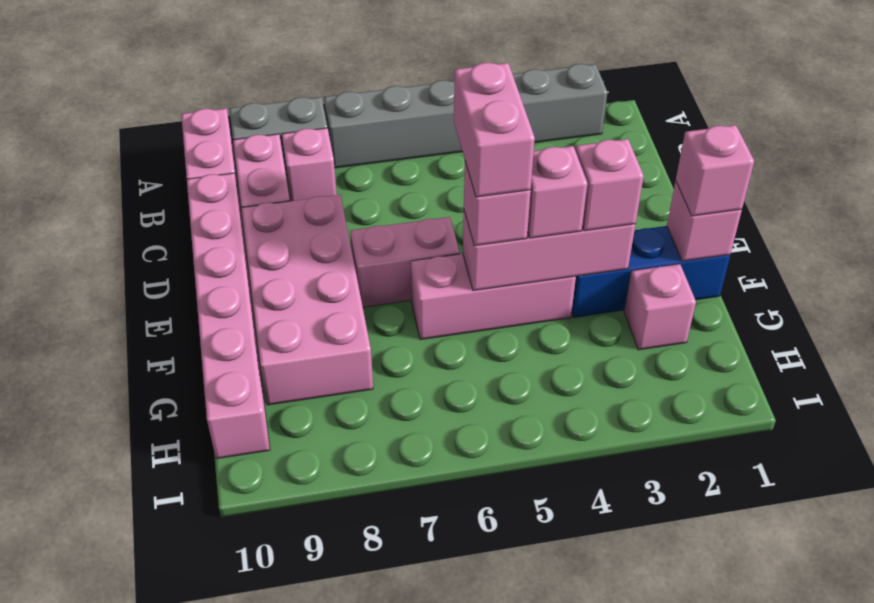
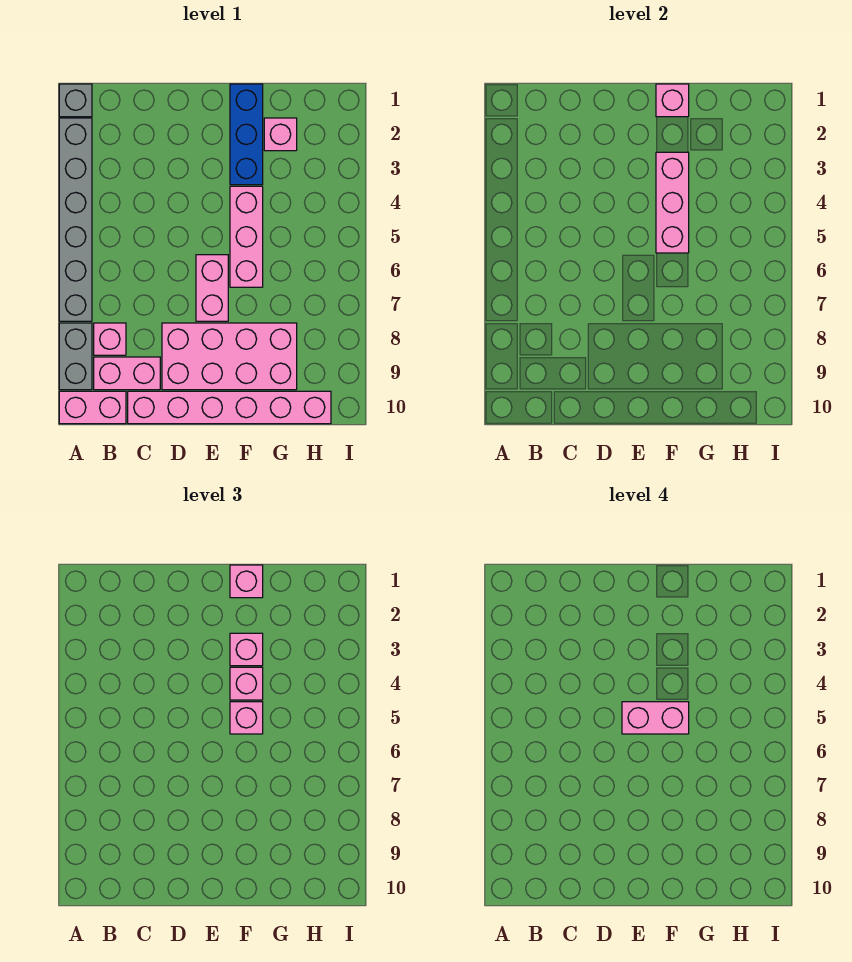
none -> grey 1x1 brick [59,84,92,117]

